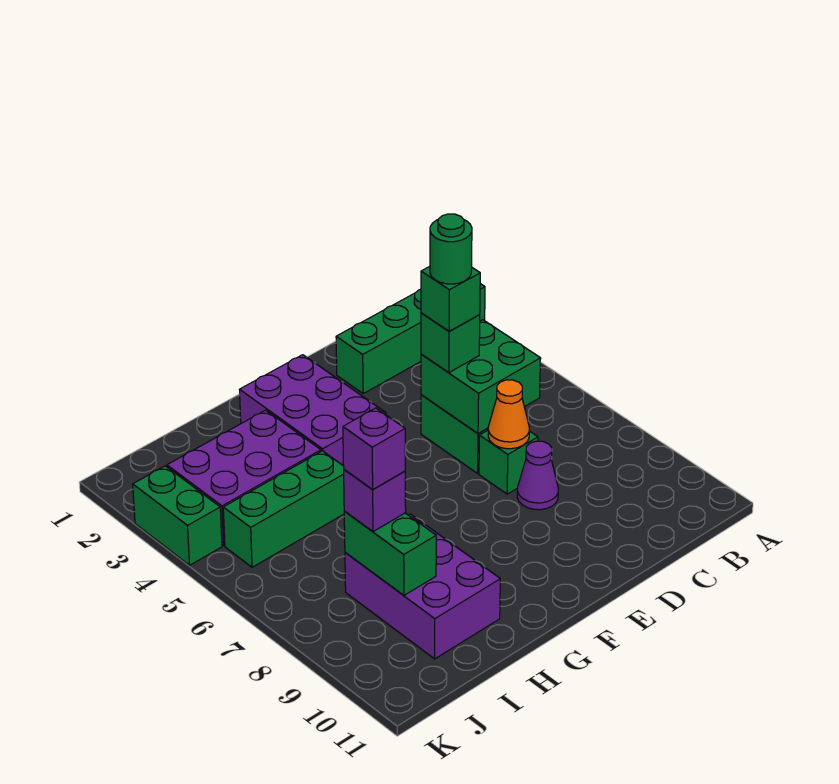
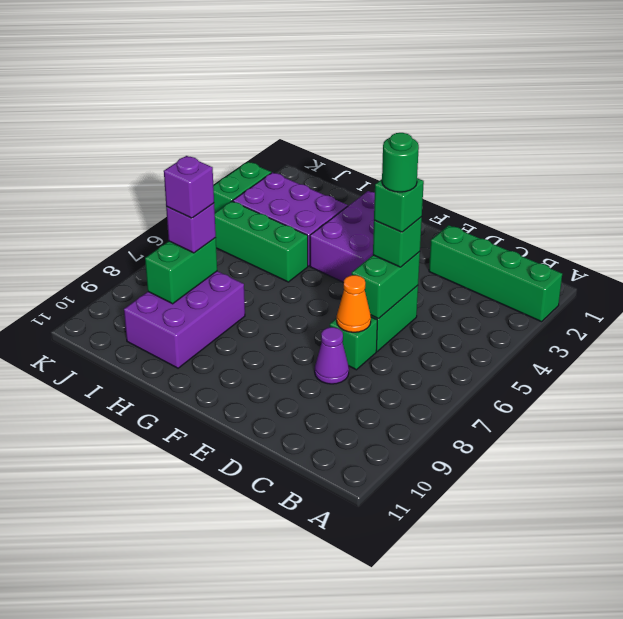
green 2x2 brick [421,320,541,433] -> green 1x2 brick [352,252,420,319]

